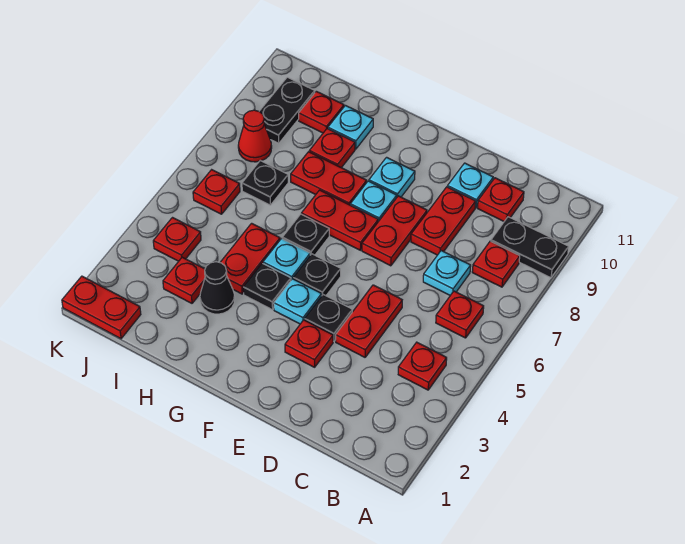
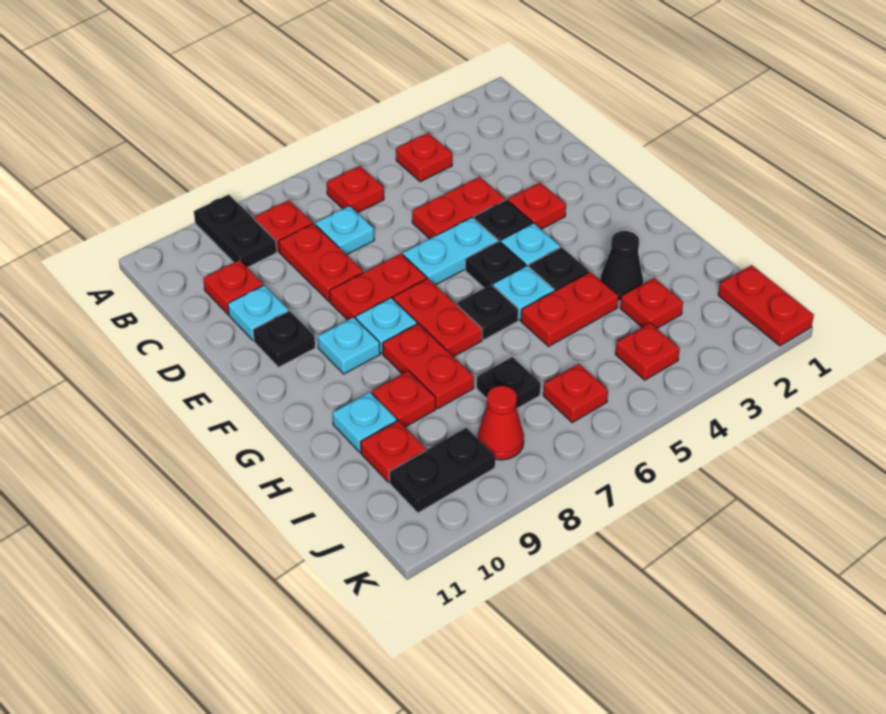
red 1x2 plate [411,187,476,255] -> red 1x2 plate turned to [279,224,363,301]
none -> cyan 1x2 plate [403,217,498,285]
none -> black 1x1 plate [253,311,315,367]

